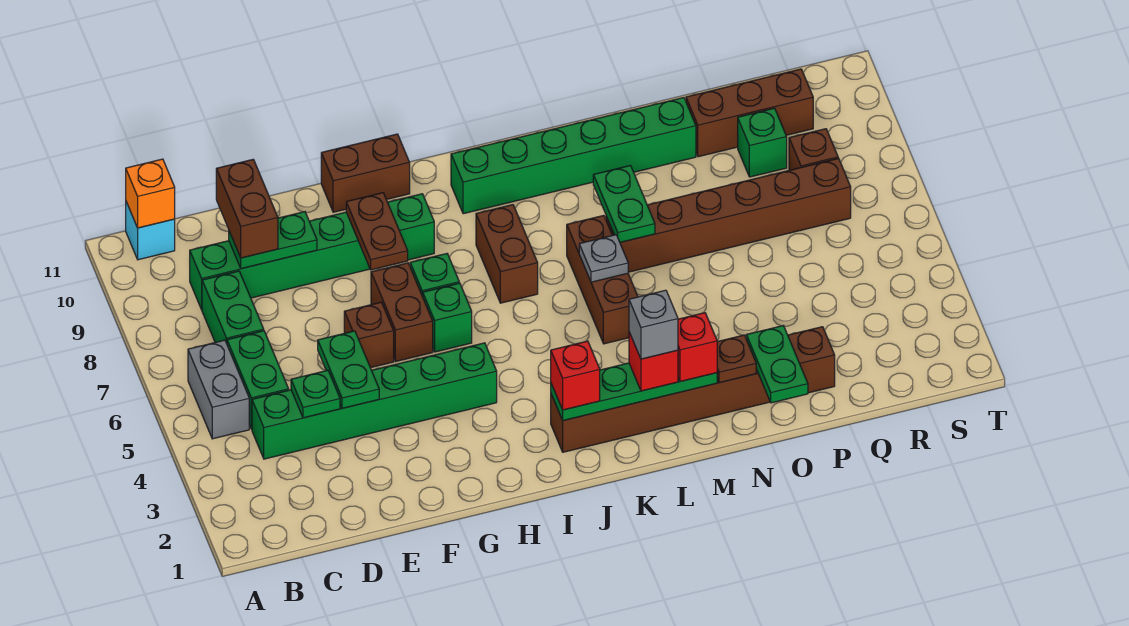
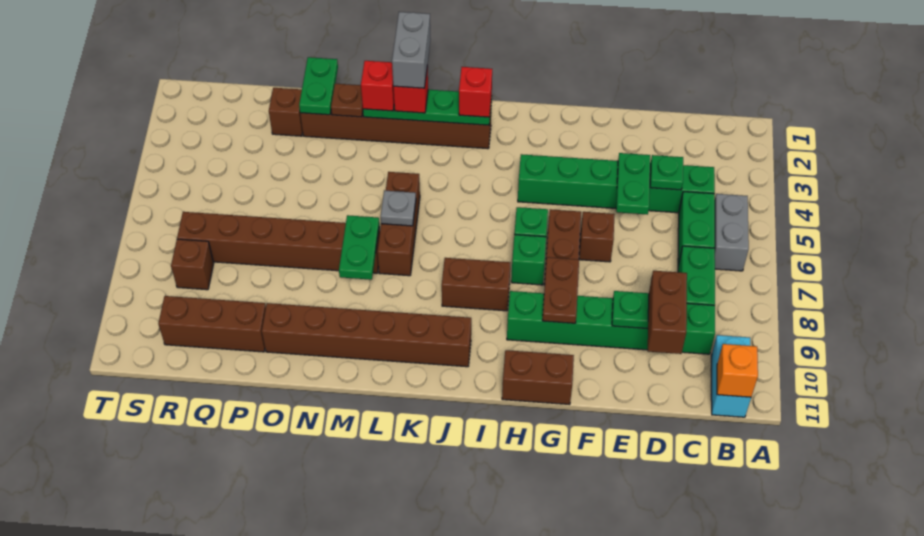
cyan 1x1 brick [126,202,175,260] -> cyan 1x2 brick [711,335,751,417]
brown 1x2 brick [476,205,538,303] -> brown 1x2 brick turned to [442,258,510,311]
green 1x6 brick [451,97,696,214] -> brown 1x6 brick [262,303,471,367]
grey 1x1 brick [629,290,678,359] -> grey 1x2 brick [392,12,431,88]
green 1x1 brick [738,108,787,177] -> none

